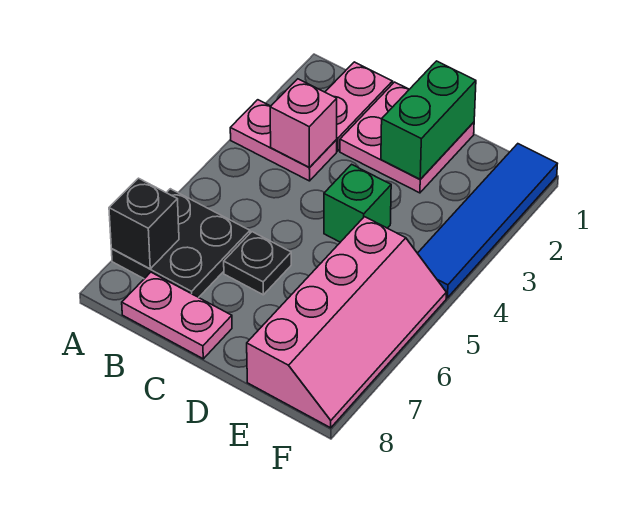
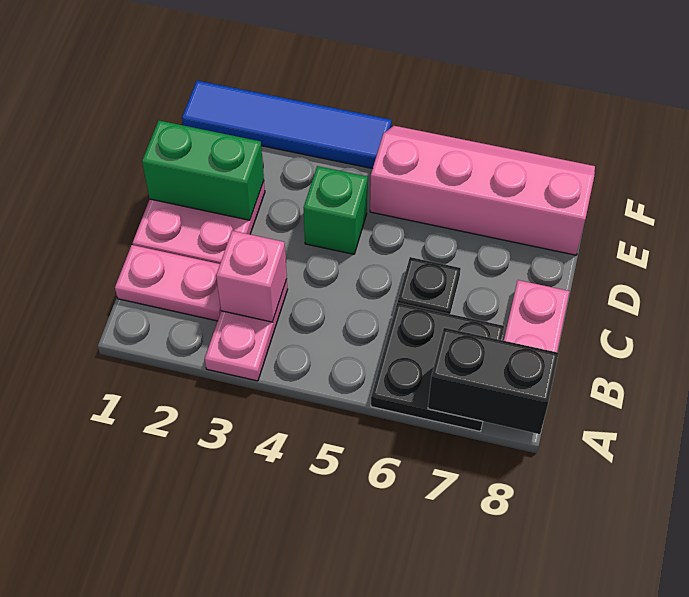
black 1x1 brick [109,178,179,269] -> black 1x2 brick [428,328,559,434]

